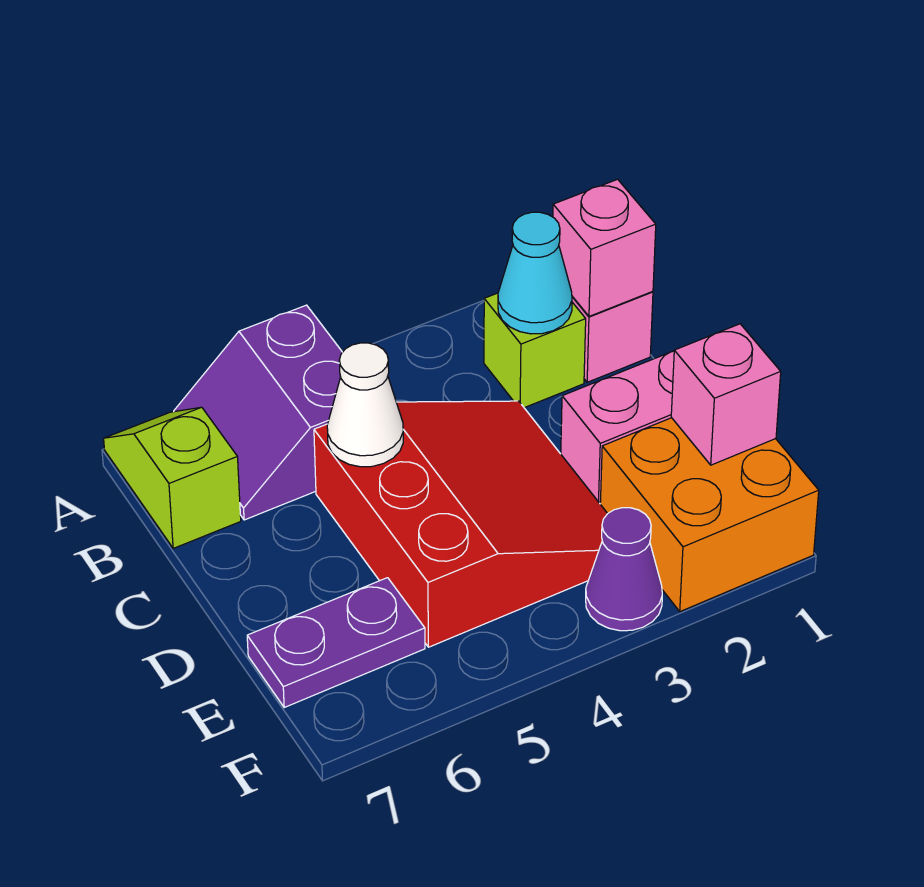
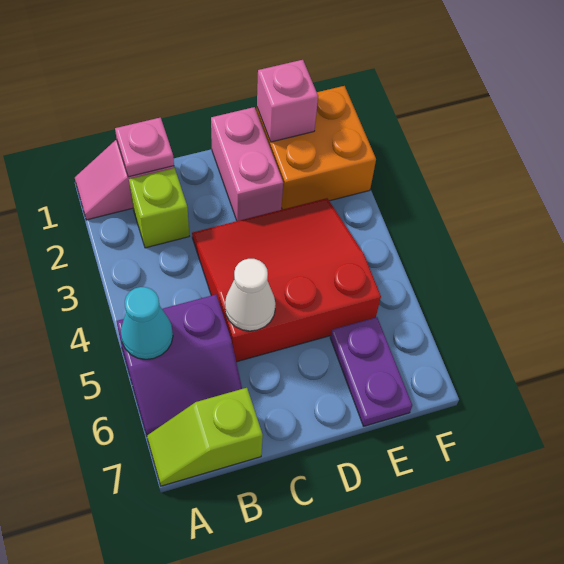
pink 1x1 brick [553,179,656,316] -> pink 1x1 plate [115,118,174,177]
cyan 1x1 cone [498,212,572,334] -> cyan 1x1 cone moved to [121,287,173,359]
purple 1x1 cone [586,508,662,631] -> none

